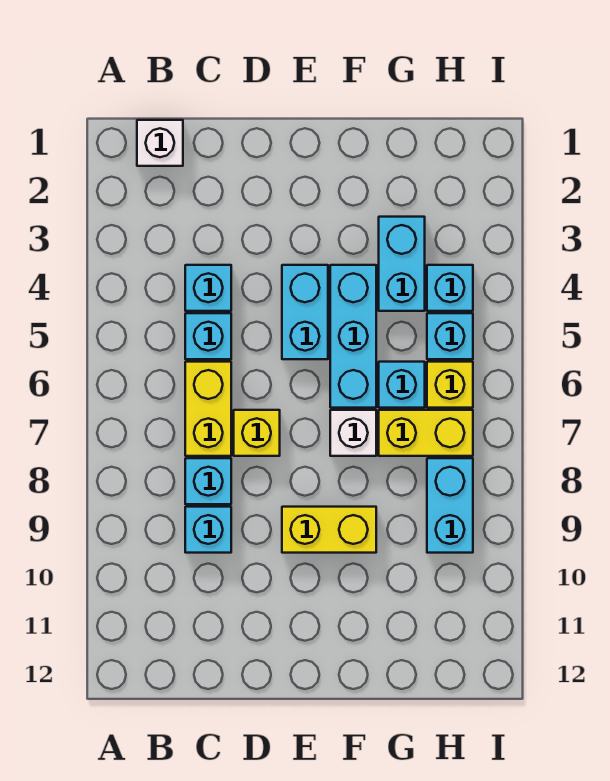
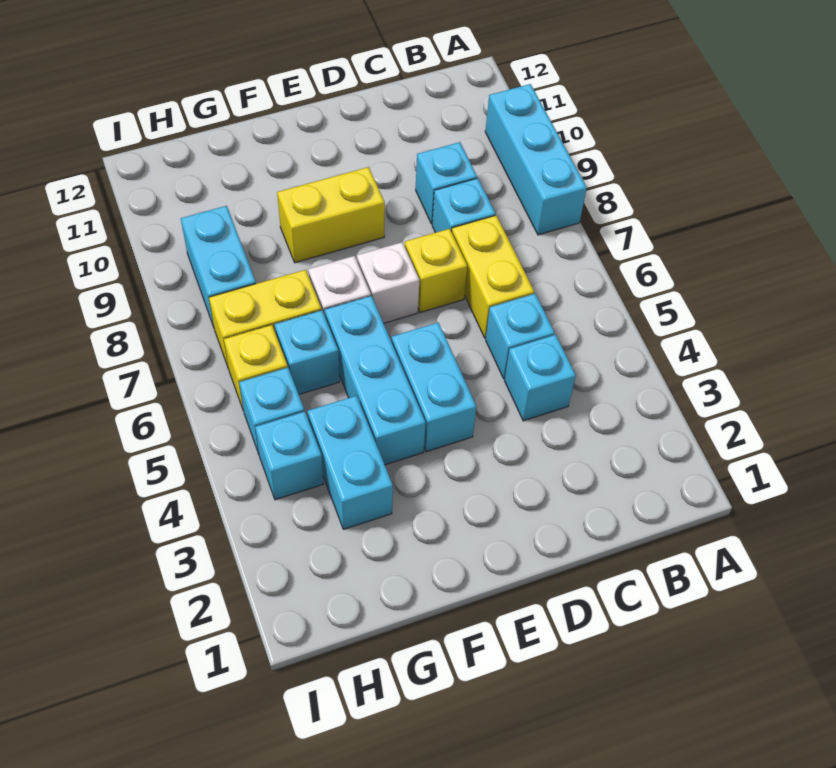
none -> cyan 1x3 brick [485,84,587,235]
white 1x1 brick [137,120,183,166] -> white 1x1 brick moved to [357,242,419,323]

